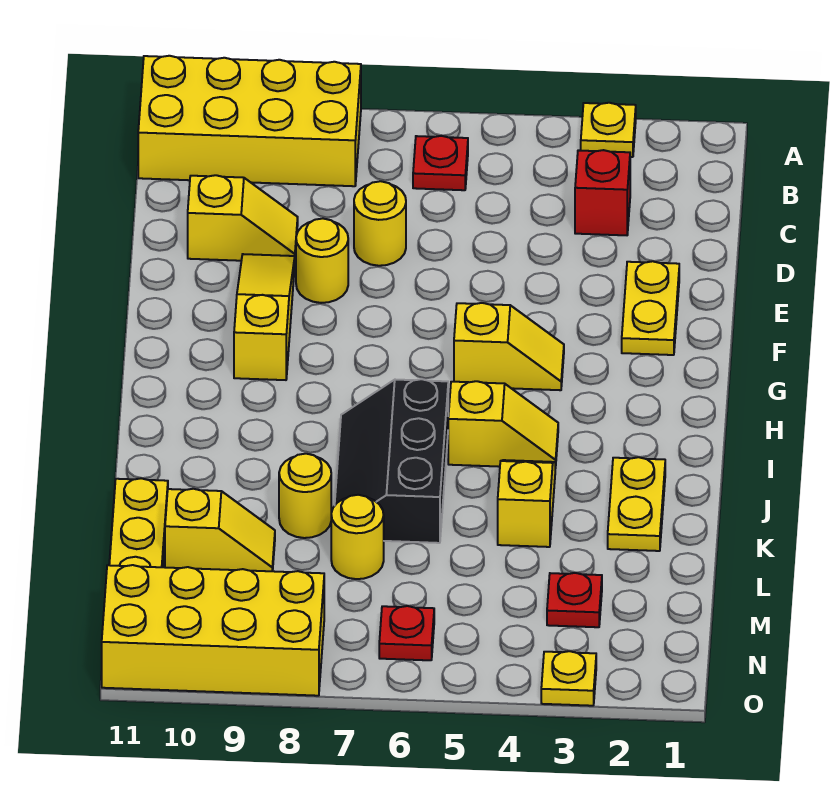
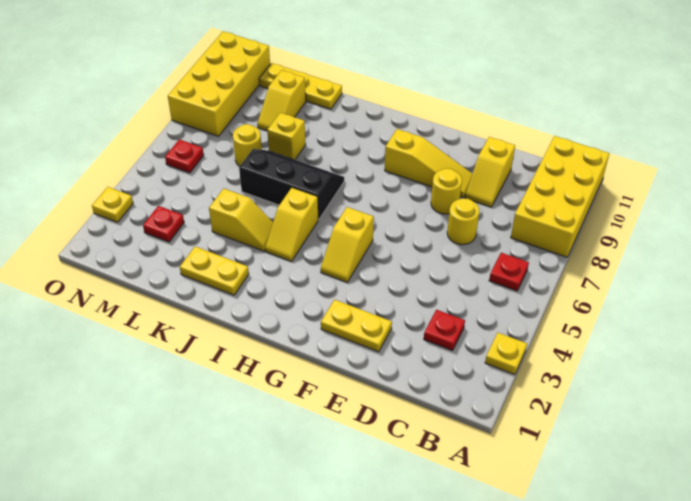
red 1x1 brick [575,150,630,235] -> red 1x1 plate [424,310,465,351]
yellow 1x1 round brick [279,454,331,538] -> yellow 1x1 brick [267,113,306,160]

